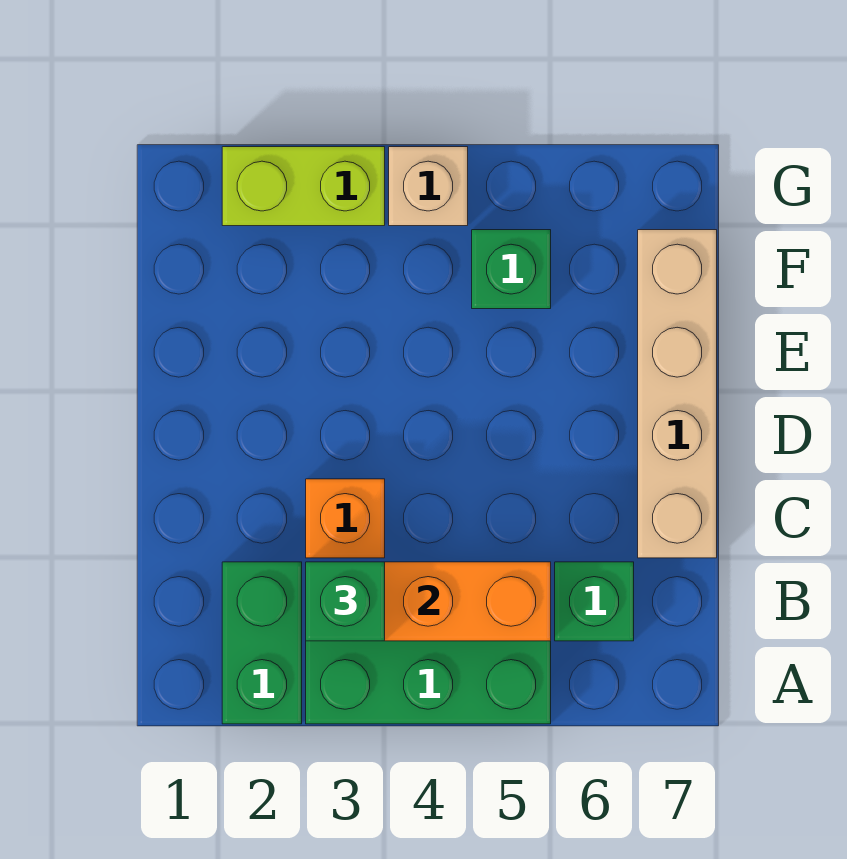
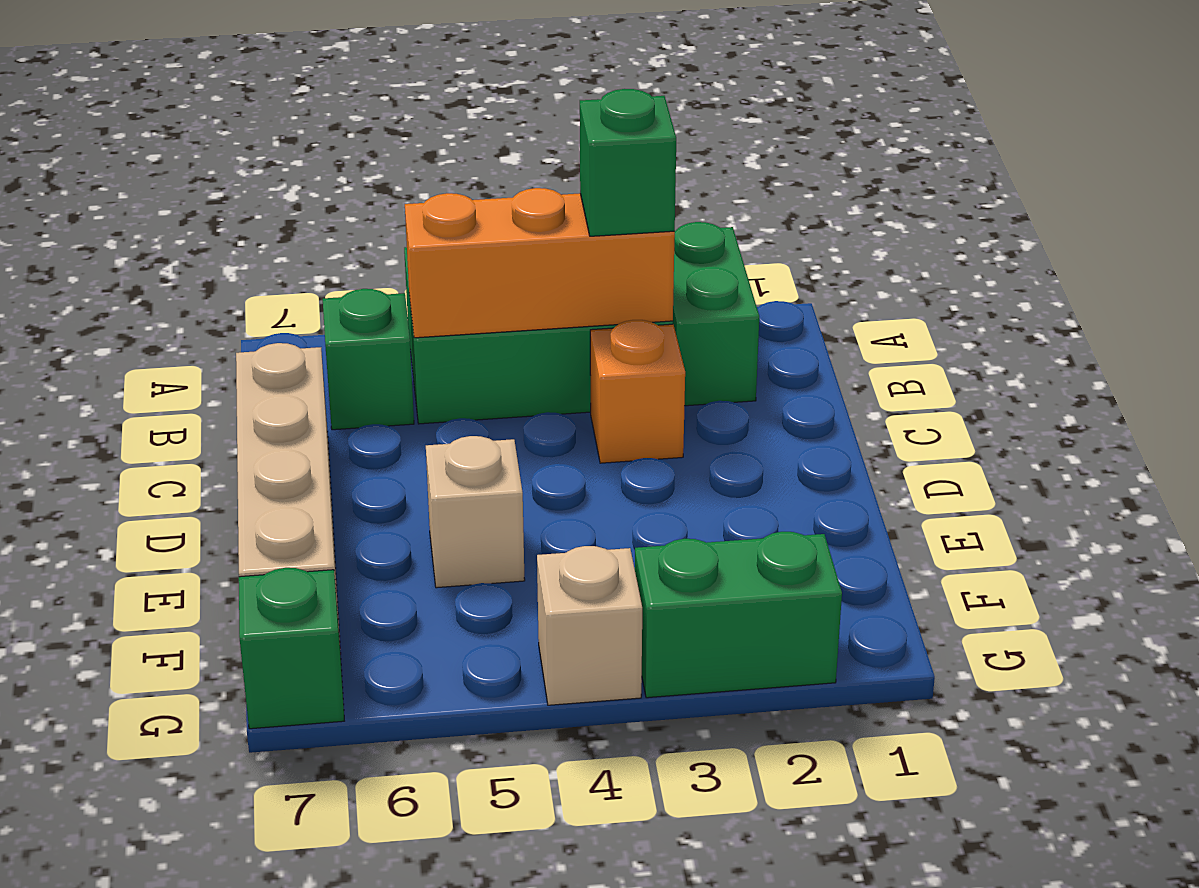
none -> tan 1x1 brick [426,436,525,588]
green 1x1 brick [472,230,551,309] -> green 1x1 brick moved to [239,568,344,729]
lime 1x2 brick [222,147,385,226] -> green 1x2 brick [635,532,842,698]

